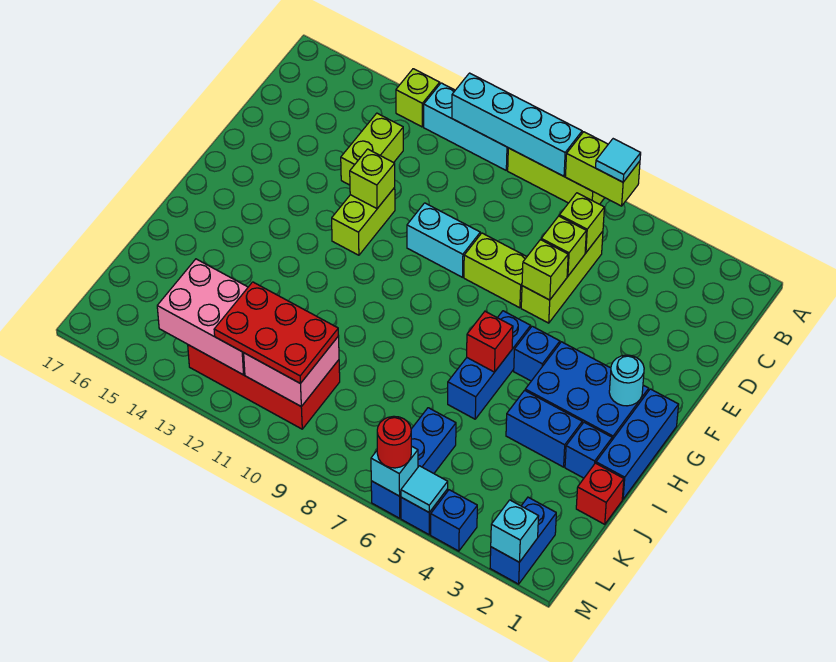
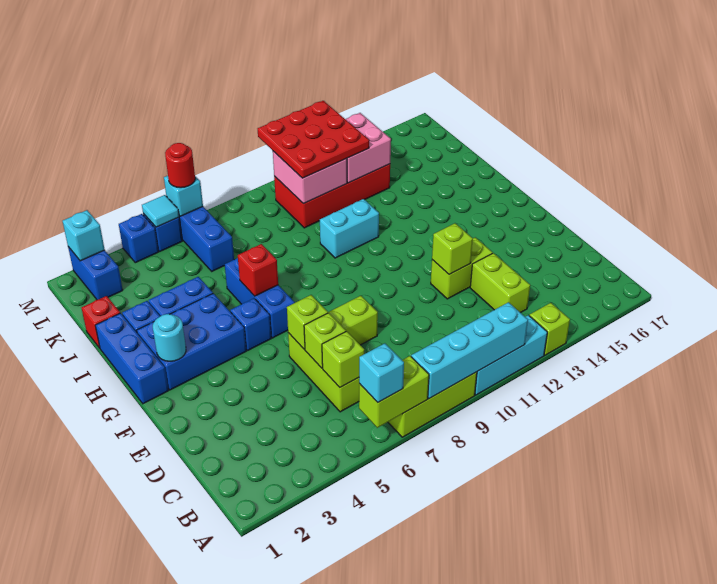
cyan 1x1 tile [596,139,641,182] -> cyan 1x1 brick [359,343,404,402]
cyan 1x2 brick [407,203,480,277] -> cyan 1x2 brick moved to [320,199,379,258]
lime 1x2 brick [332,188,395,255] -> lime 1x2 brick turned to [431,237,493,299]
red 2x3 plate [214,282,338,384] -> red 3x3 plate [258,101,369,178]
pink 2x3 brick [157,259,248,375] -> pink 2x2 brick [345,113,391,183]

